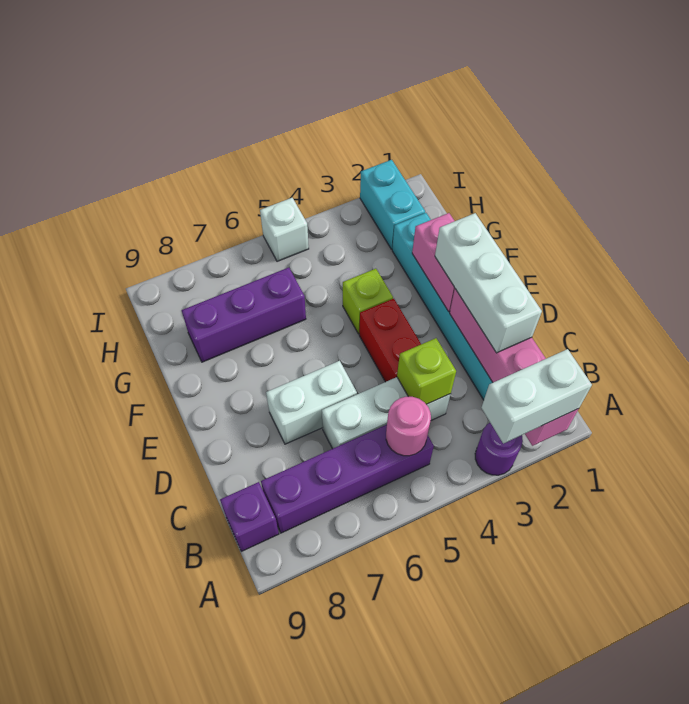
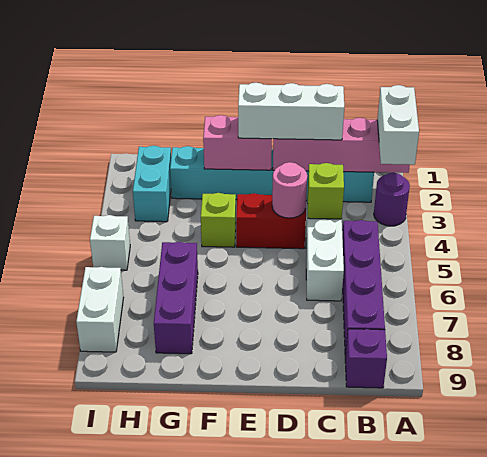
pink 1x1 round brick [386,397,431,456] -> pink 1x1 round brick moved to [272,162,307,218]
white 1x2 brick [266,361,357,444] -> white 1x2 brick moved to [76,267,124,352]
cyan 1x2 brick [360,160,425,249] -> cyan 1x2 brick turned to [133,146,171,222]

